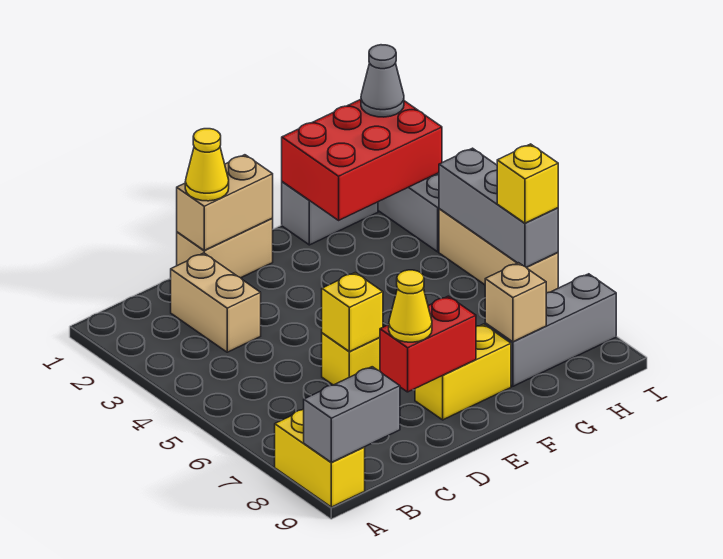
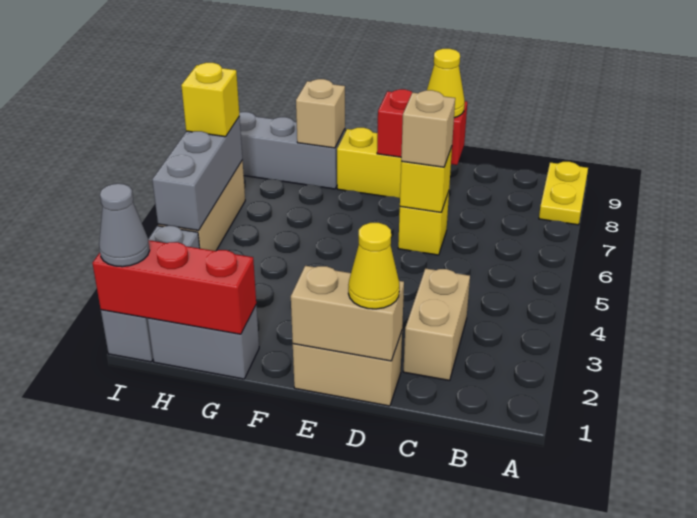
yellow 1x2 brick [275,410,365,507] -> yellow 1x2 plate [539,162,588,225]
grey 1x2 brick [304,367,400,462] -> none
none -> tan 1x1 brick [401,90,455,167]
red 2x3 brick [282,99,442,220] -> red 1x3 brick [92,240,256,334]

